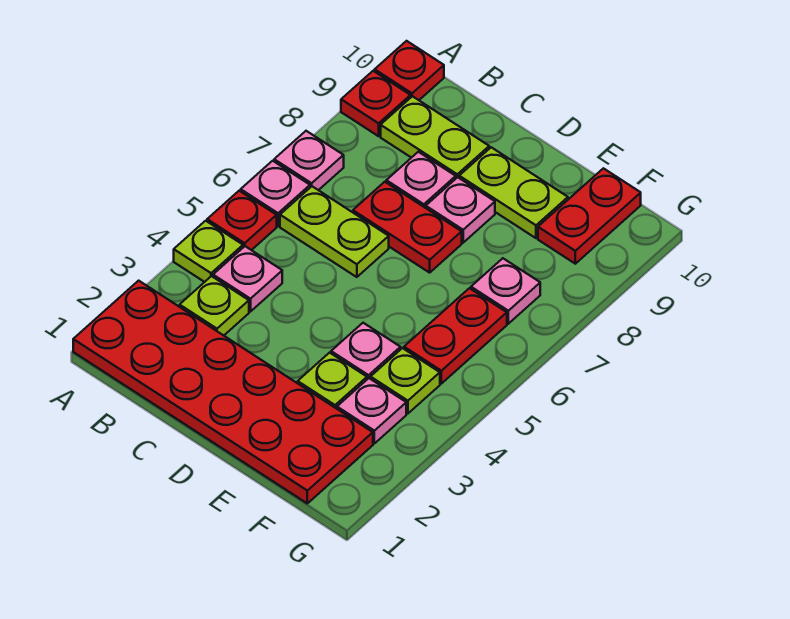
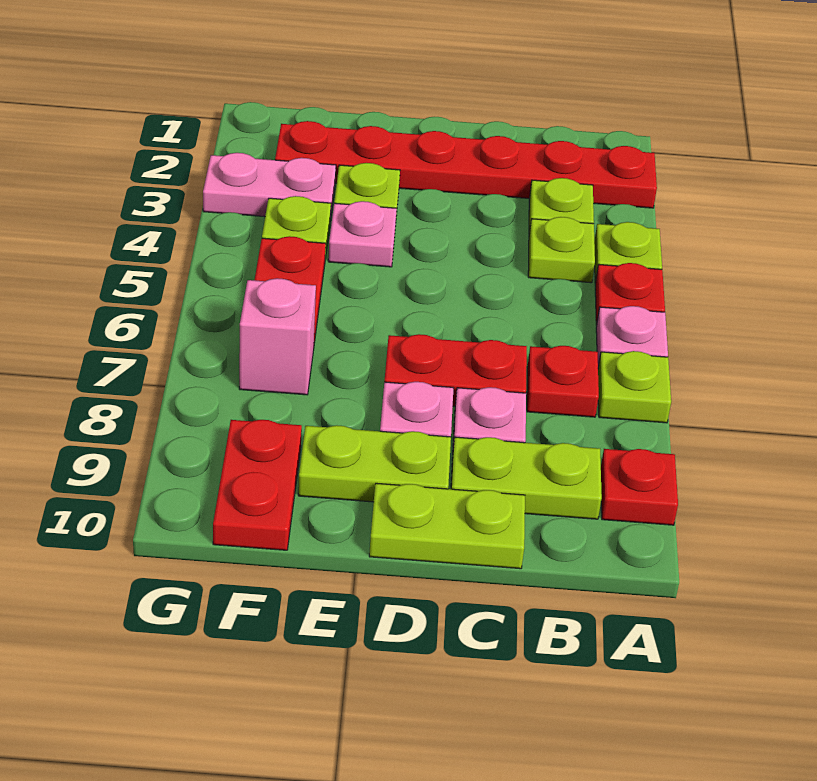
red 2x6 plate [73,281,373,503] -> red 1x6 plate [275,121,657,208]
pink 1x1 plate [274,131,344,190] -> lime 1x1 plate [598,351,671,423]
red 1x1 plate [375,41,444,100] -> red 1x1 plate moved to [527,346,599,417]
pink 1x1 plate [213,246,282,312] -> lime 1x1 plate [528,217,595,283]
lime 1x2 plate [280,186,389,277] -> lime 1x2 plate moved to [369,483,525,569]
pink 1x1 plate [337,378,406,443] -> pink 1x2 plate [203,153,336,220]
pink 1x1 plate [471,258,540,324] -> pink 1x1 brick [239,278,316,395]

